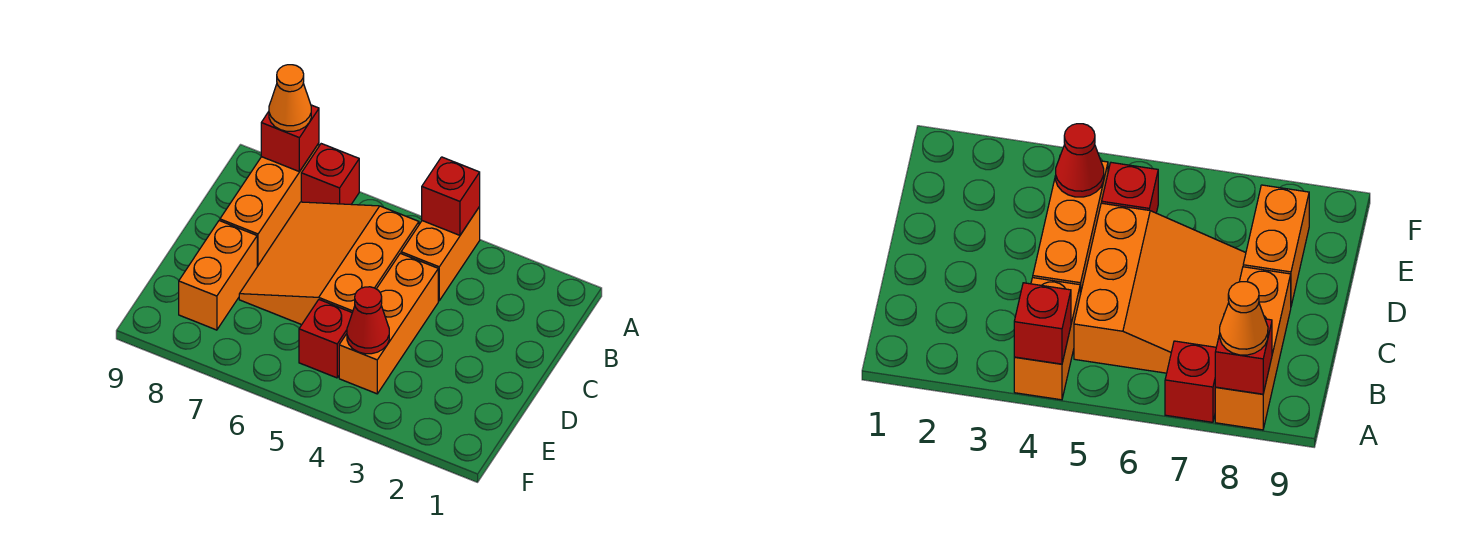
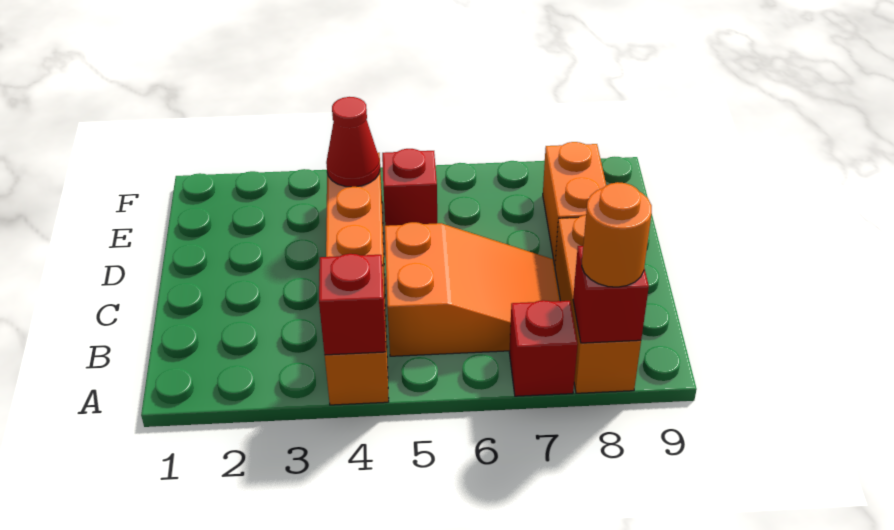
orange 1x1 cone [269,65,311,131] -> orange 1x1 round brick [582,182,652,287]
orange 3x3 slope [239,202,419,325] -> orange 2x3 slope [385,222,560,356]

